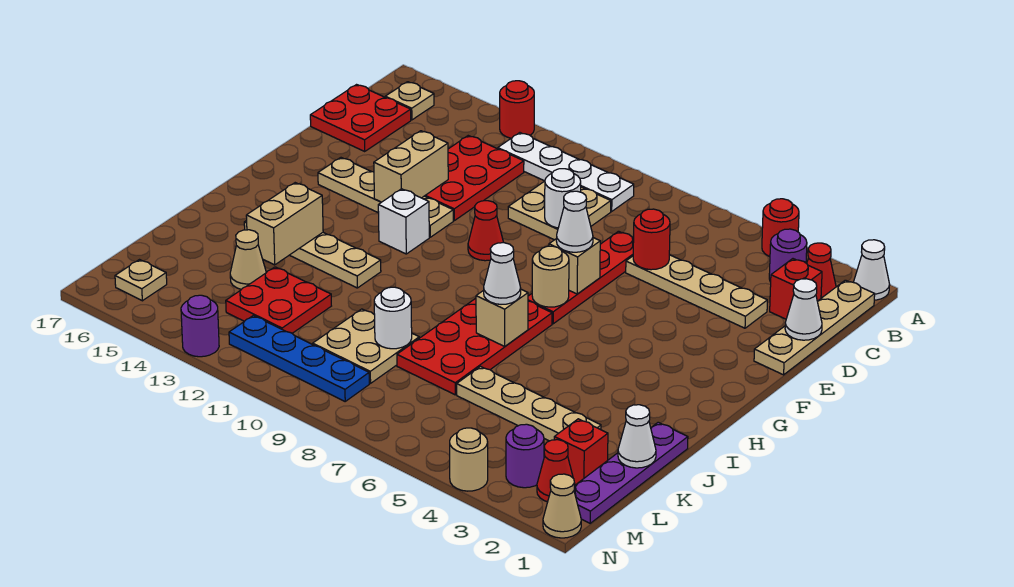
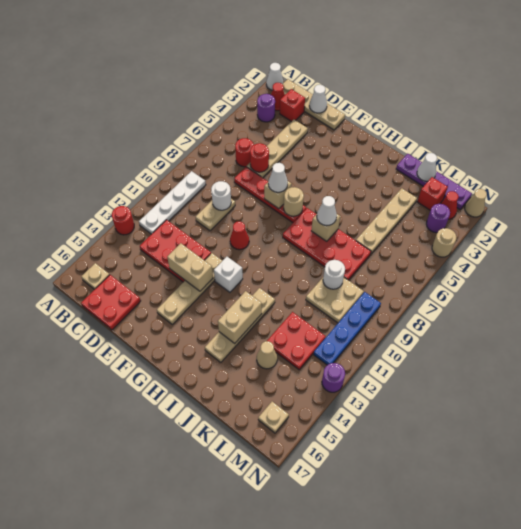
red 1x1 round brick [762,199,799,257] -> red 1x1 round brick moved to [235,138,254,167]
tan 2x2 plate [508,181,611,240] -> tan 1x2 plate [196,199,235,231]
tan 1x2 brick [246,183,323,265] -> tan 1x2 brick turned to [218,291,262,344]

